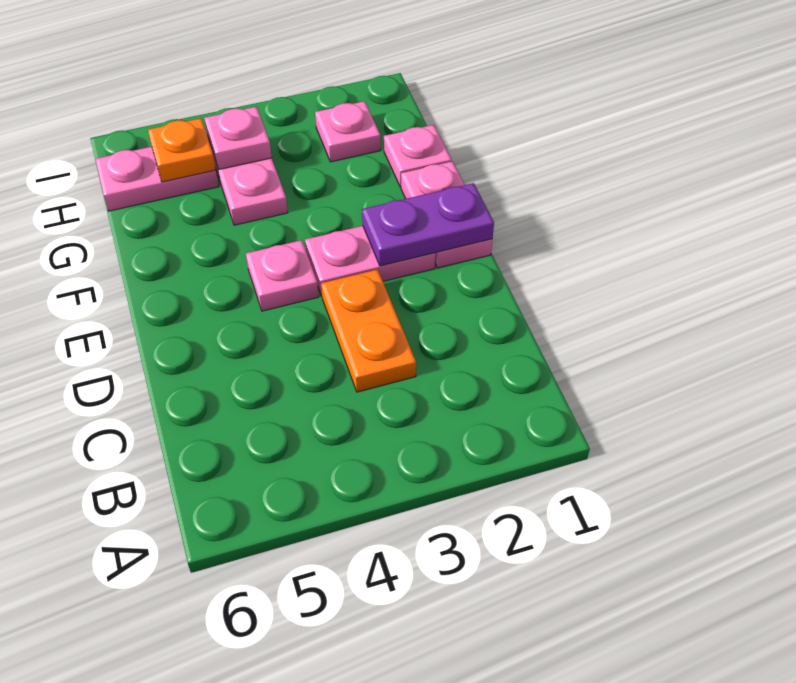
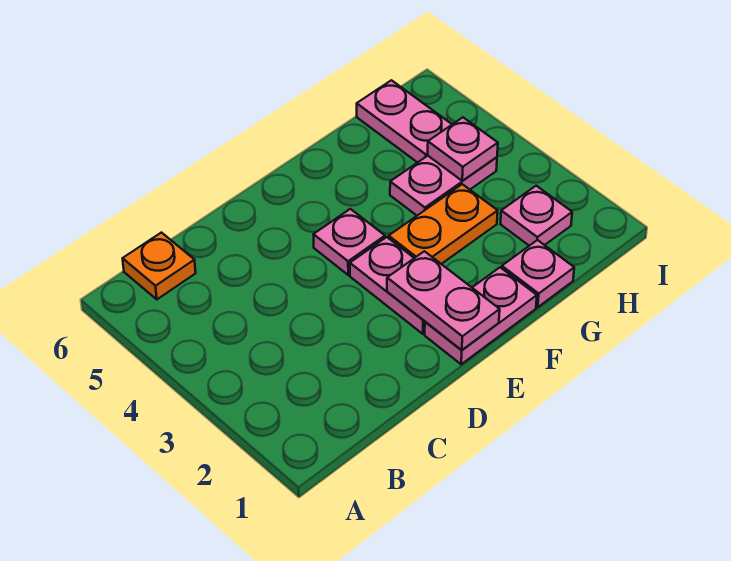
orange 1x2 plate [321,269,416,392] -> orange 1x2 plate moved to [389,184,498,264]
purple 1x2 plate [362,183,494,266] -> pink 1x2 plate [387,251,500,350]
orange 1x1 plate [148,118,216,182] -> orange 1x1 plate moved to [123,233,196,299]

